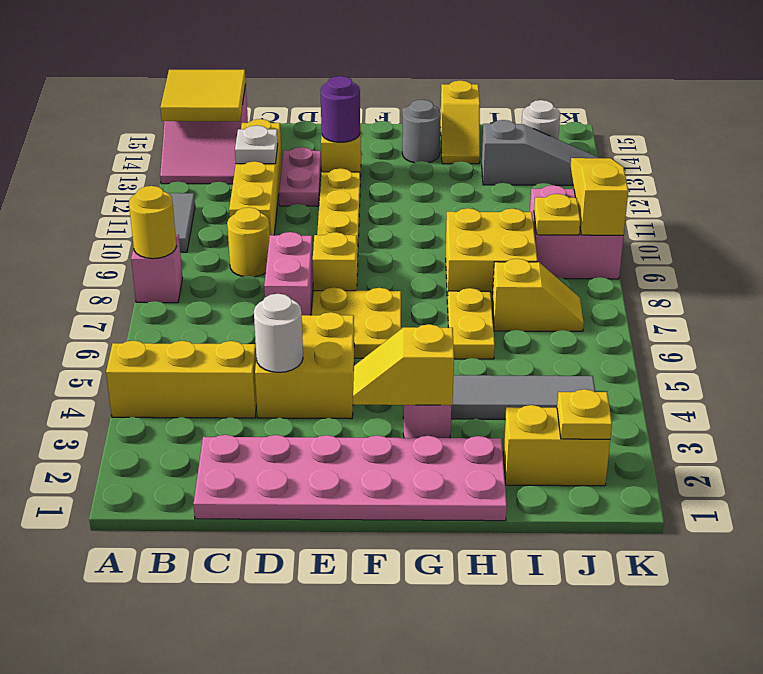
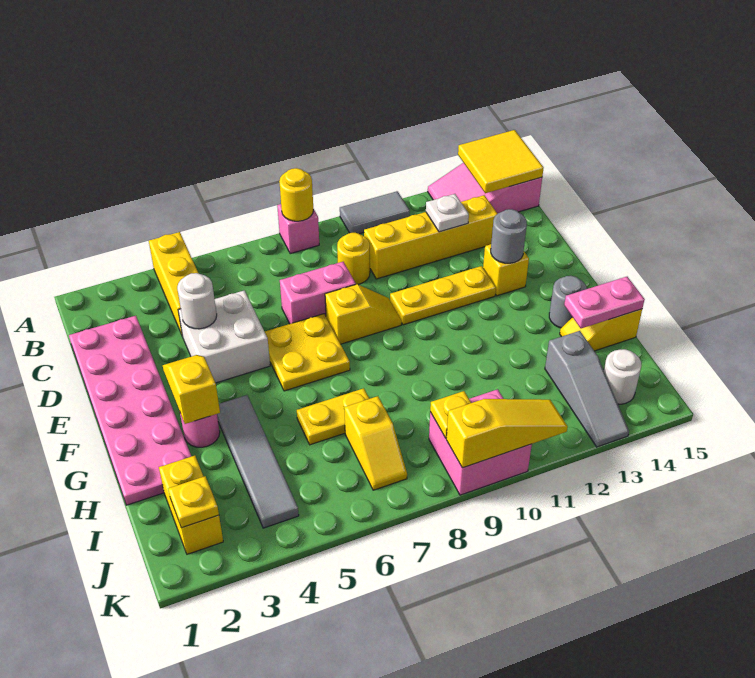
yellow 2x2 brick [255,312,354,419] -> white 2x2 brick [178,290,270,383]
pink 1x2 plate [279,147,321,206] -> pink 1x2 plate moved to [564,277,645,328]
purple 1x1 round brick [321,76,360,142] -> grey 1x1 round brick [491,209,527,263]
yellow 2x2 brick [446,208,537,304] -> none

